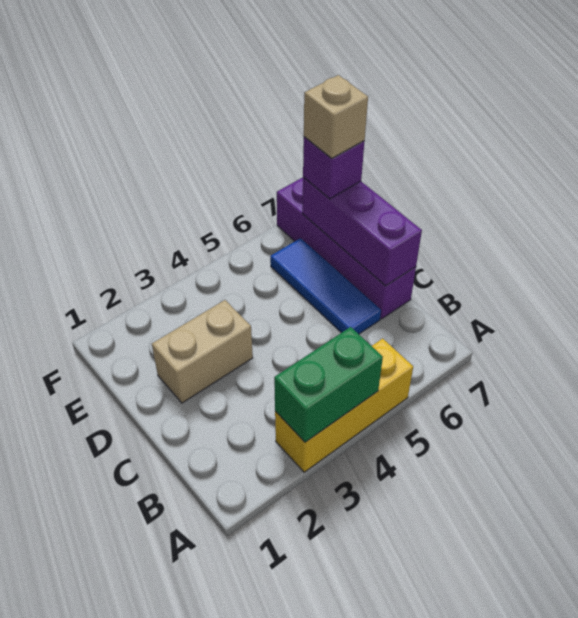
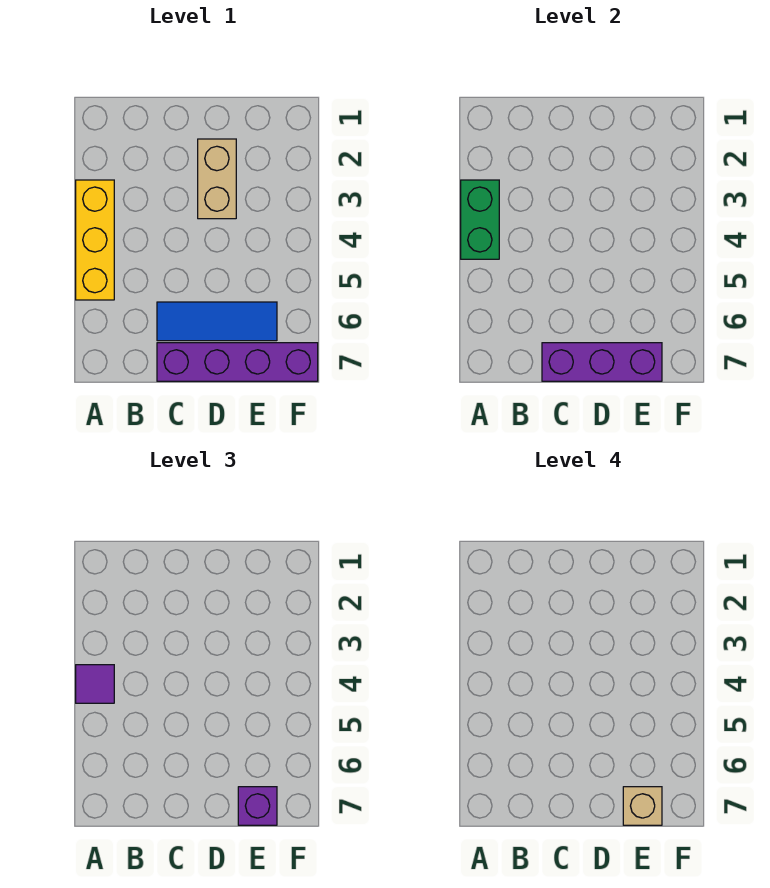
none -> purple 1x1 tile [76,665,114,703]

